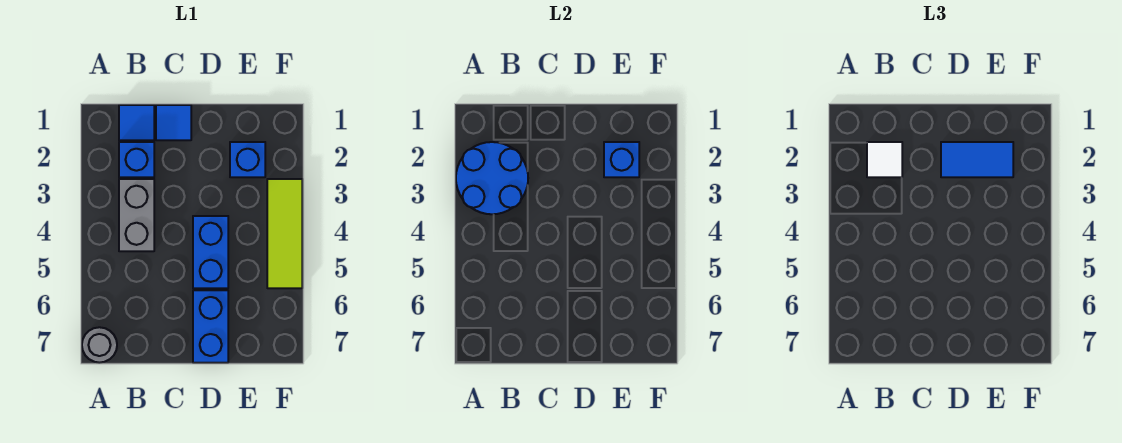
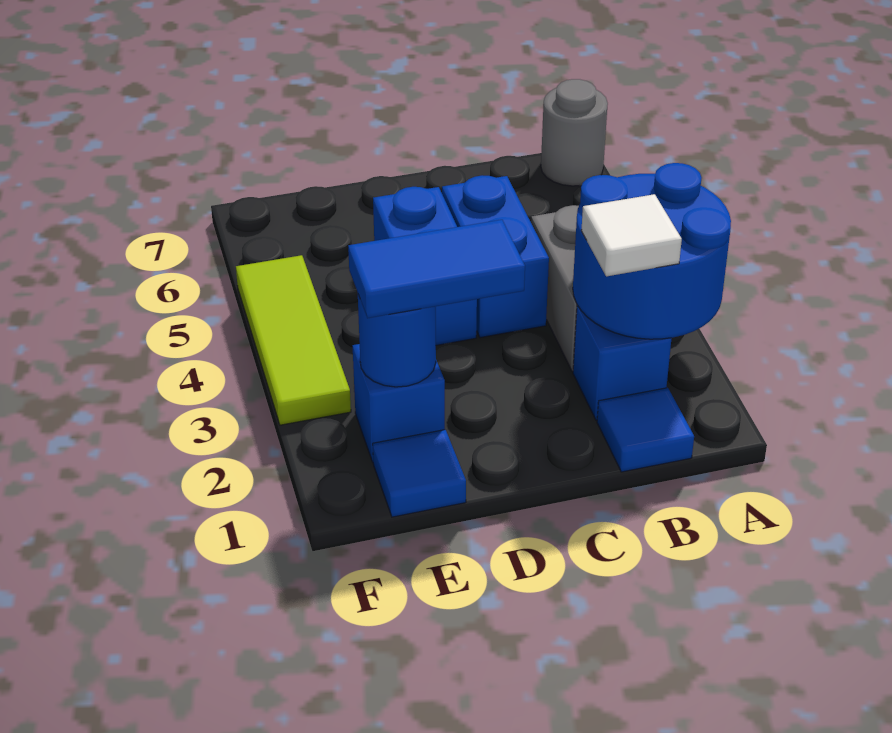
blue 1x1 tile [156,105,191,140] -> blue 1x1 tile moved to [373,430,466,517]
blue 1x2 brick [193,290,228,363] -> blue 1x2 brick moved to [442,175,549,338]
blue 1x1 brick [604,142,639,177] -> blue 1x1 round brick [358,295,436,387]

